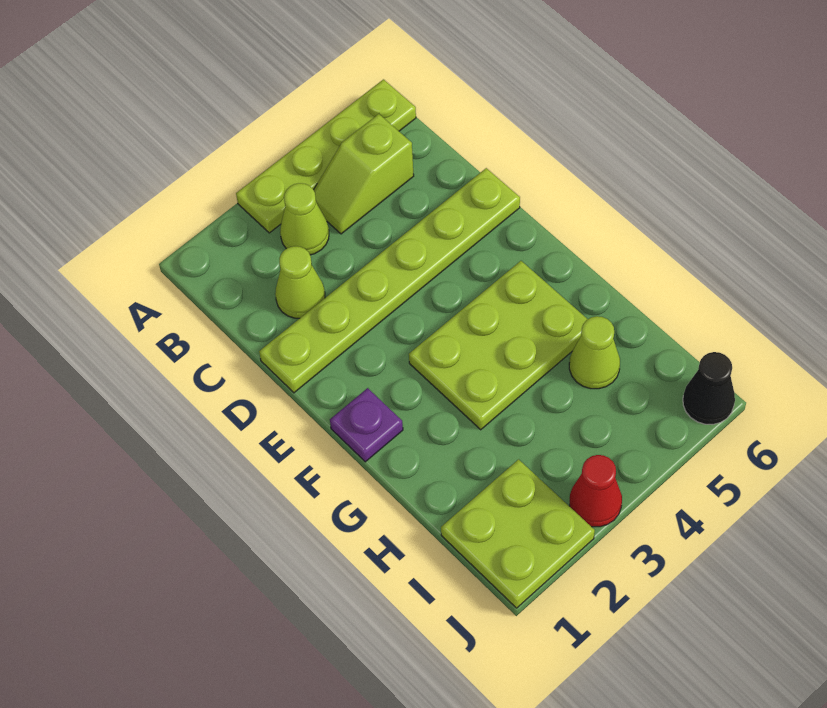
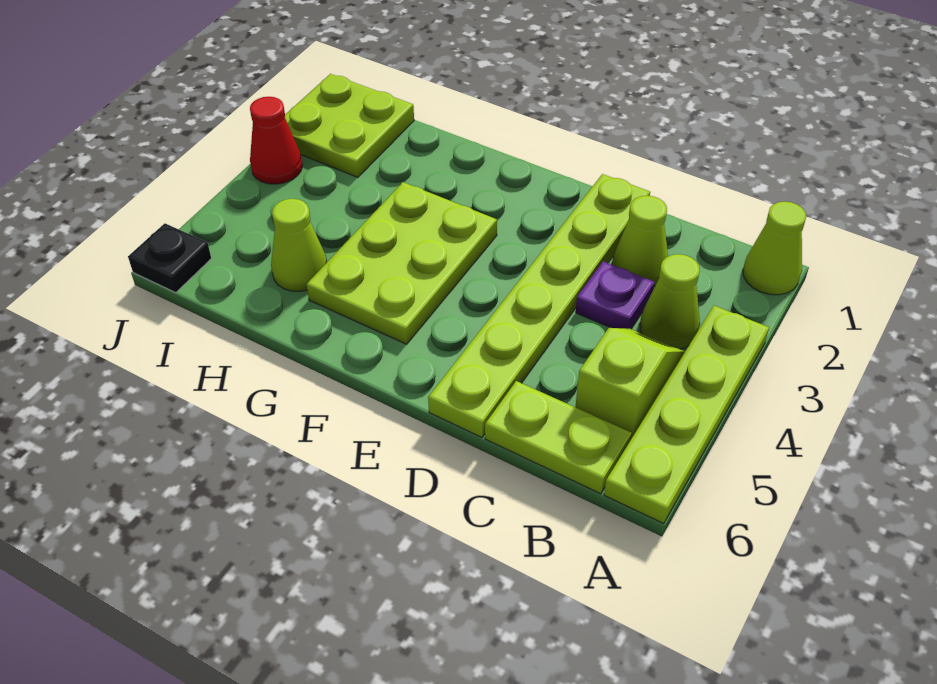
none -> lime 1x1 cone [743,202,806,295]
none -> lime 1x2 plate [485,381,631,494]
purple 1x1 plate [330,388,403,462] -> purple 1x1 plate moved to [576,262,655,329]
black 1x1 cone [683,352,735,424] -> black 1x1 plate [128,223,211,293]

